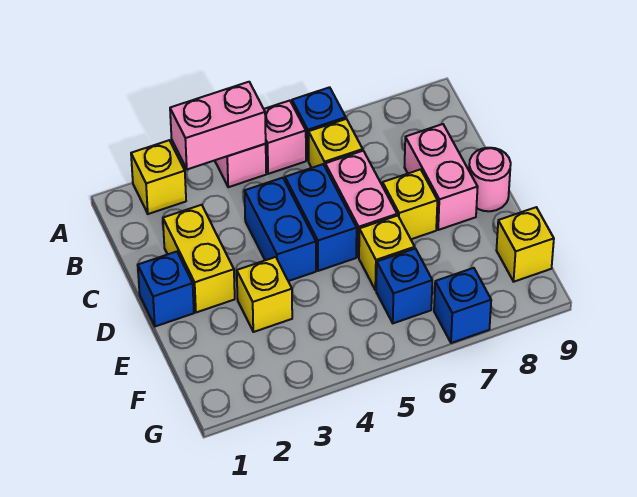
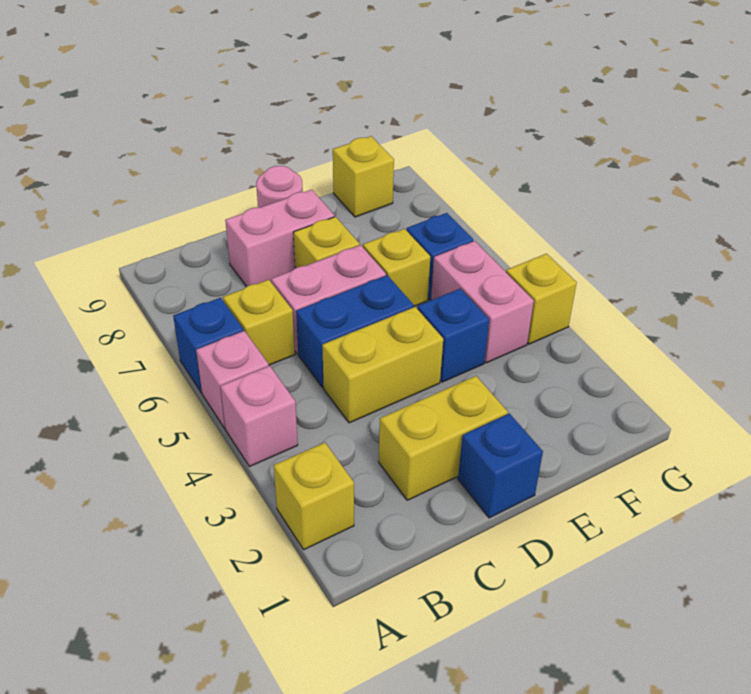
pink 1x2 brick [170,82,266,169] -> pink 1x2 brick moved to [431,241,534,363]
blue 1x2 brick [244,178,316,281] -> yellow 1x2 brick [322,307,443,423]
yellow 1x1 brick [237,257,292,332] -> yellow 1x1 brick moved to [506,254,577,344]
blue 1x1 brick [434,268,491,343] -> blue 1x1 brick moved to [417,289,489,382]

